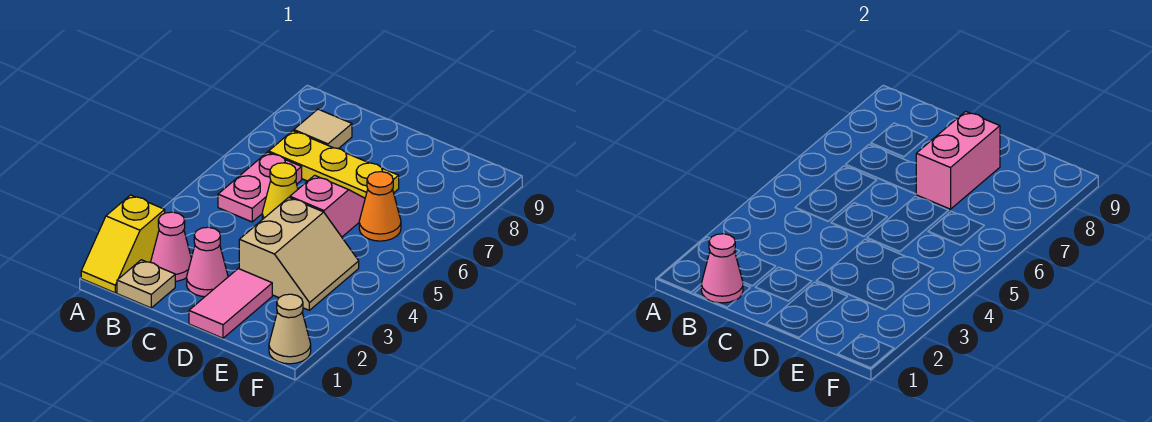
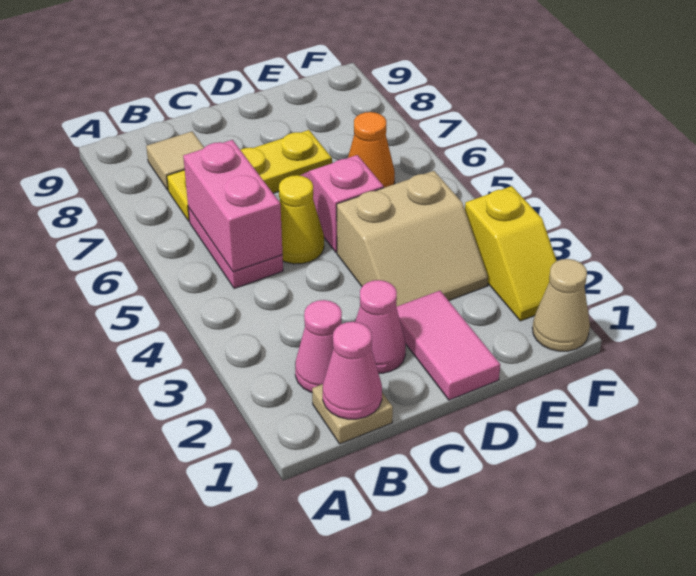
yellow 1x2 slope [81,195,165,293] -> yellow 1x2 slope moved to [465,186,557,321]
tan 2x2 slope [239,197,359,310] -> tan 2x2 slope turned to [337,171,488,307]
pink 1x2 brick [916,111,1000,209] -> pink 1x2 brick moved to [183,140,283,272]

